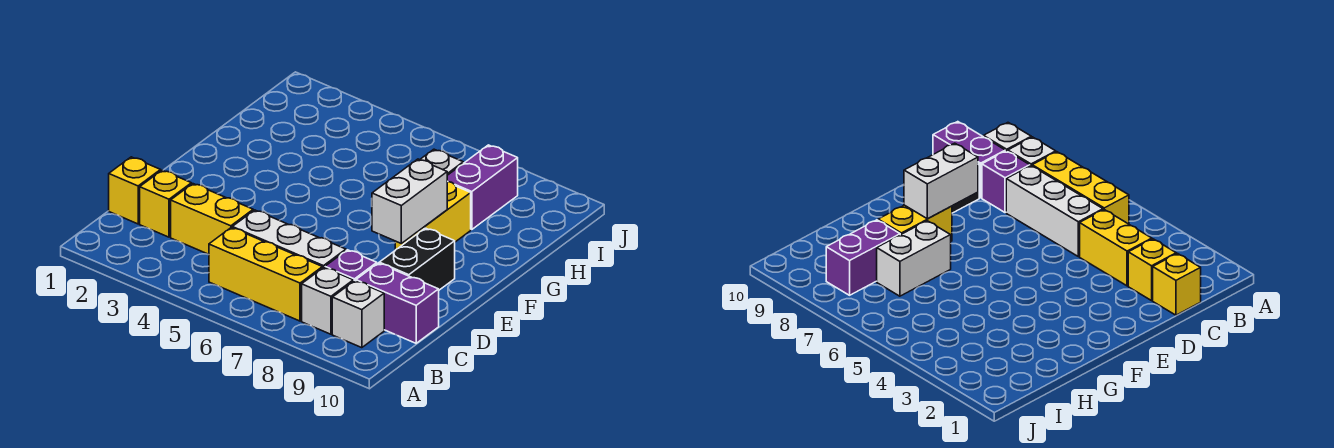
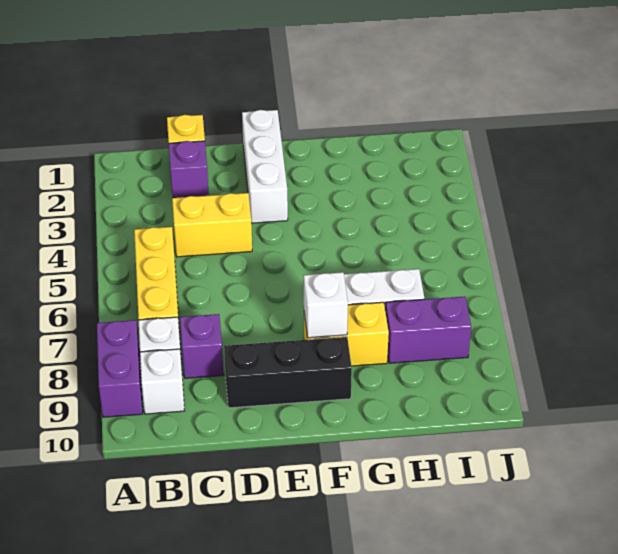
yellow 1x1 brick [140,170,191,237] -> purple 1x1 brick [169,141,209,198]
yellow 1x2 brick [171,184,253,254] -> yellow 1x2 brick turned to [172,193,252,257]
white 1x3 brick [232,210,346,268] -> white 1x3 brick moved to [242,110,288,223]
purple 1x2 brick [356,263,439,343] -> purple 1x2 brick moved to [97,320,143,417]
black 1x2 brick [379,228,455,290] -> black 1x3 brick [224,337,352,408]
white 1x2 brick [372,159,447,243] -> white 1x1 brick [304,272,348,338]

